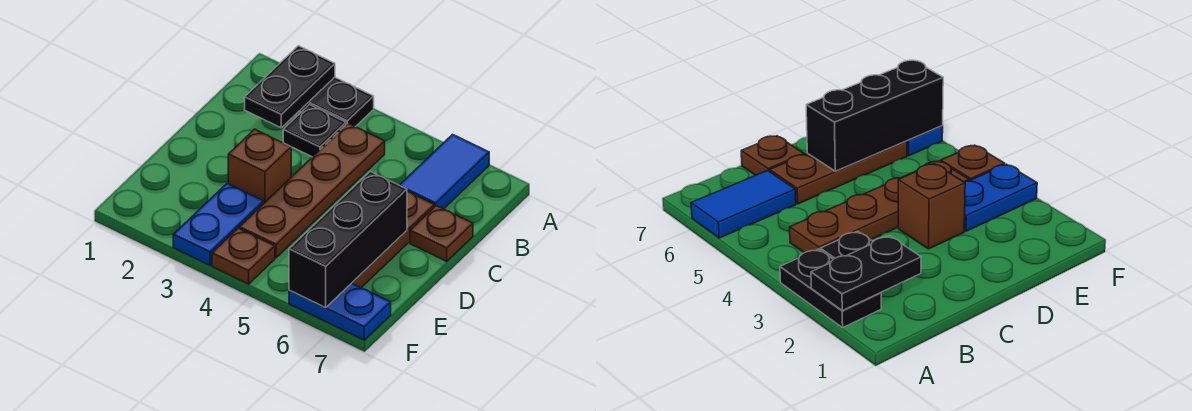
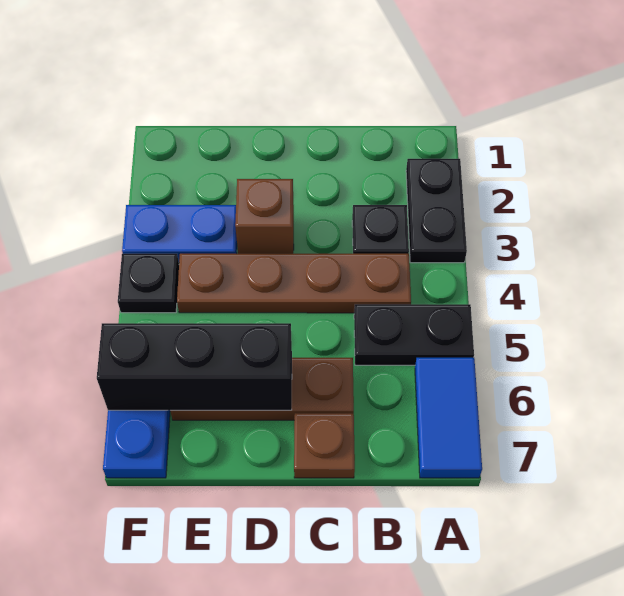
black 1x2 plate [245,46,335,128] -> black 1x2 plate moved to [354,304,474,365]
blue 1x2 tile [399,134,489,209] -> blue 1x2 tile turned to [415,358,482,478]
brown 1x1 plate [212,228,275,284] -> black 1x1 plate [118,254,179,313]

